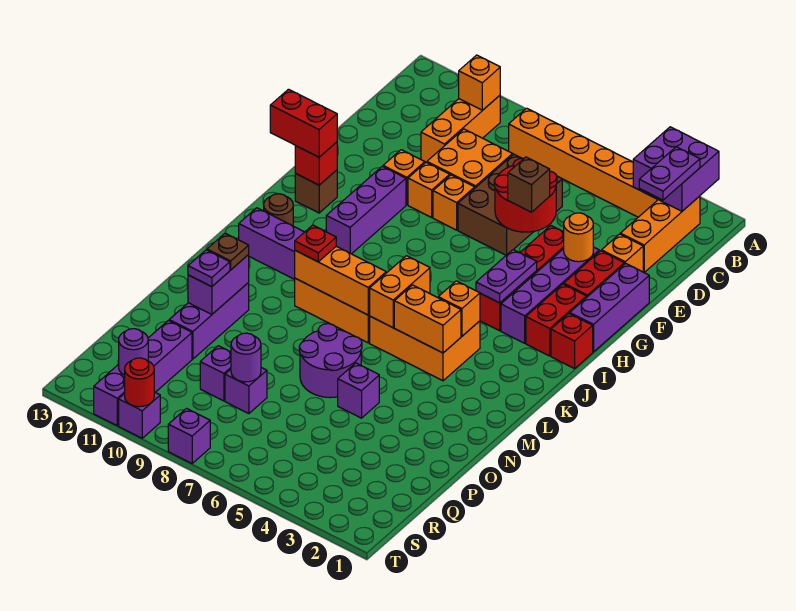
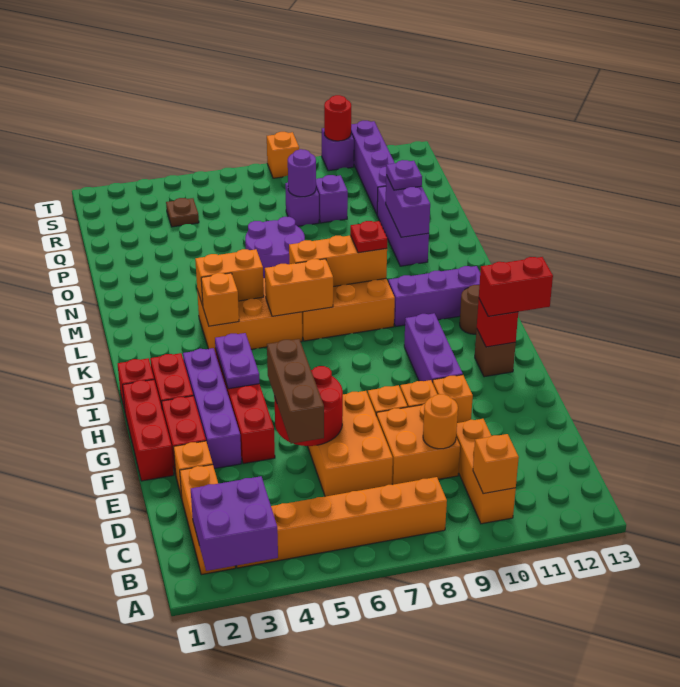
purple 1x2 plate [639,147,700,200] -> none
brown 2x3 brick [458,154,562,255] -> orange 2x3 brick [308,391,393,497]
purple 1x3 brick [570,263,649,352] -> red 1x3 brick [123,380,174,481]
orange 1x1 round brick [564,213,593,262] -> orange 1x1 round brick moved to [423,394,458,449]
brown 1x1 brick [508,157,550,212] -> brown 1x3 brick [267,339,324,444]
orange 1x2 brick [370,256,430,328] -> orange 1x2 brick turned to [265,259,333,316]
brown 1x1 plate [207,233,249,270] -> brown 1x1 plate moved to [166,198,199,227]
purple 1x1 brick [338,363,379,418] -> none
purple 1x1 round brick [119,329,148,375] -> none
purple 1x1 brick [168,408,210,463] -> orange 1x1 brick [267,132,299,178]

